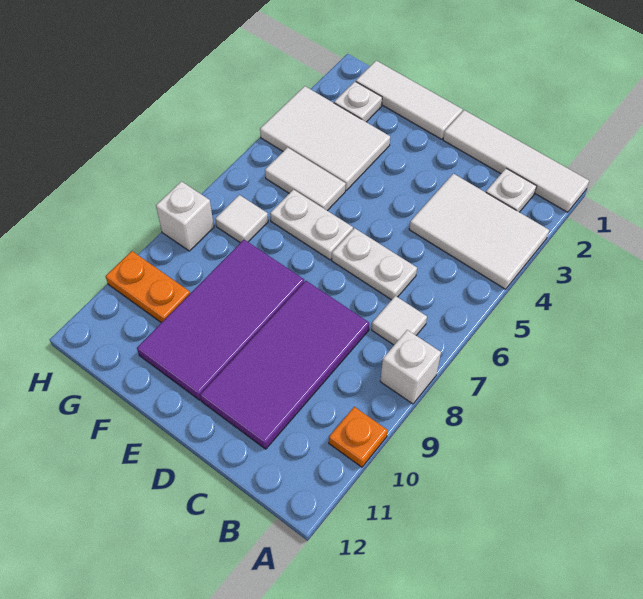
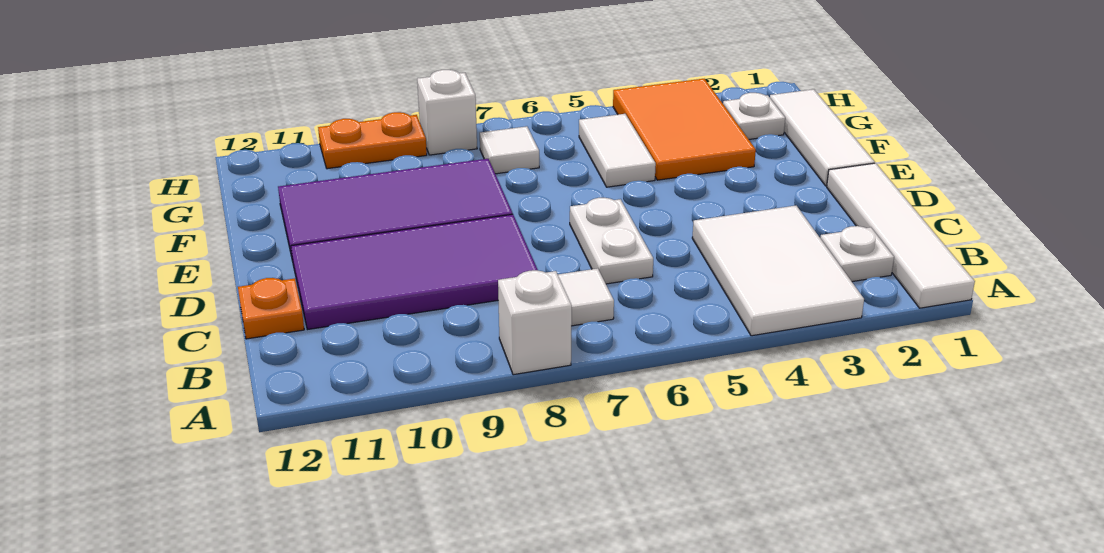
orange 1x1 plate [329,407,388,467] -> orange 1x1 plate moved to [238,278,304,339]
white 1x2 plate [270,190,353,260] -> none
white 2x3 tile [260,86,390,190] -> orange 2x3 tile [613,79,756,180]
orange 1x2 plate [106,251,190,323] -> orange 1x2 plate turned to [318,112,427,169]

